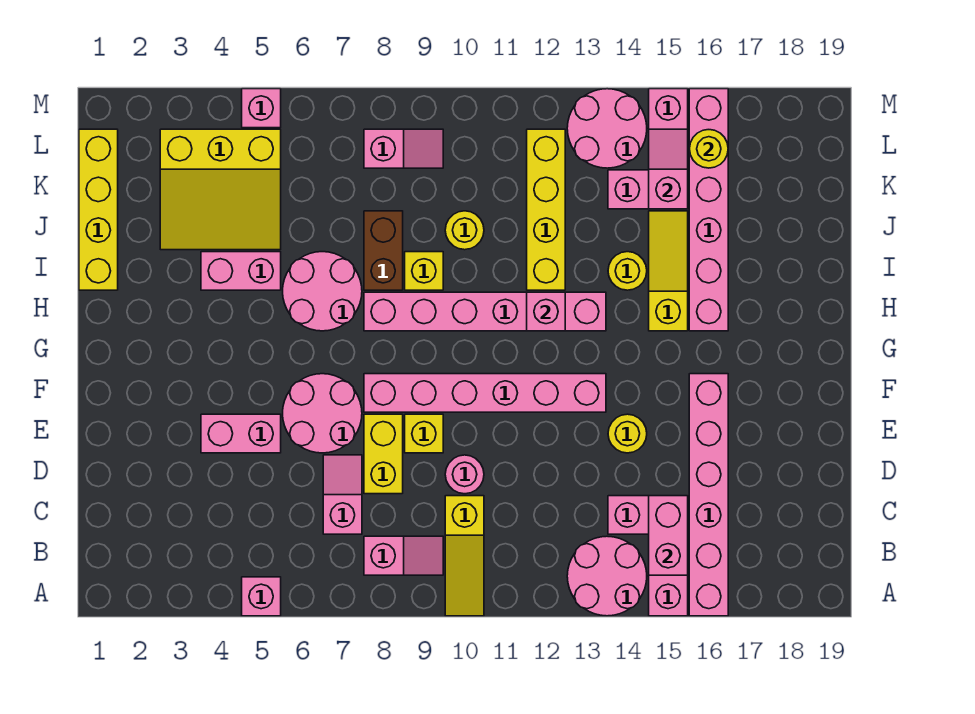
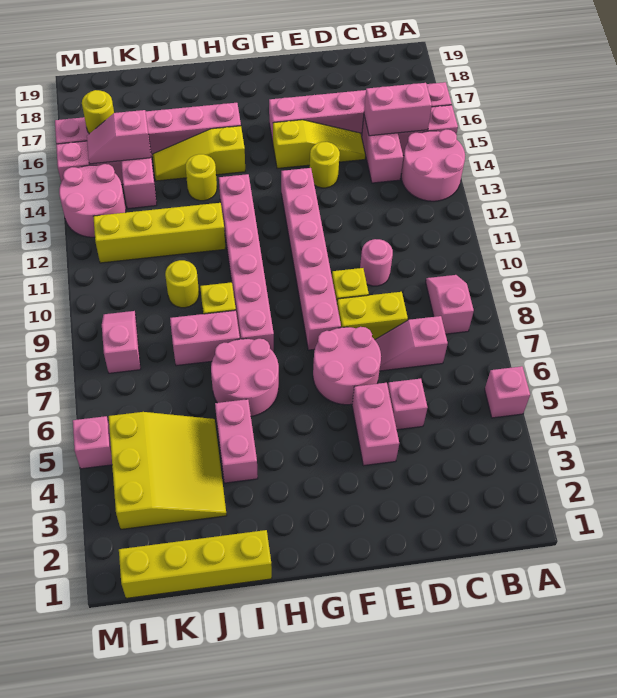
yellow 1x3 slope [445,496,484,616] -> yellow 1x3 slope moved to [273,120,366,169]
pink 1x1 brick [527,292,565,331] -> pink 1x1 brick moved to [388,379,428,430]
brown 1x2 brick [364,211,403,290] -> pink 1x2 brick [170,310,240,366]

